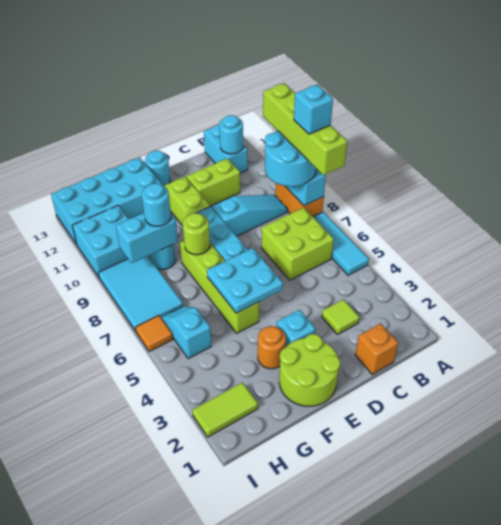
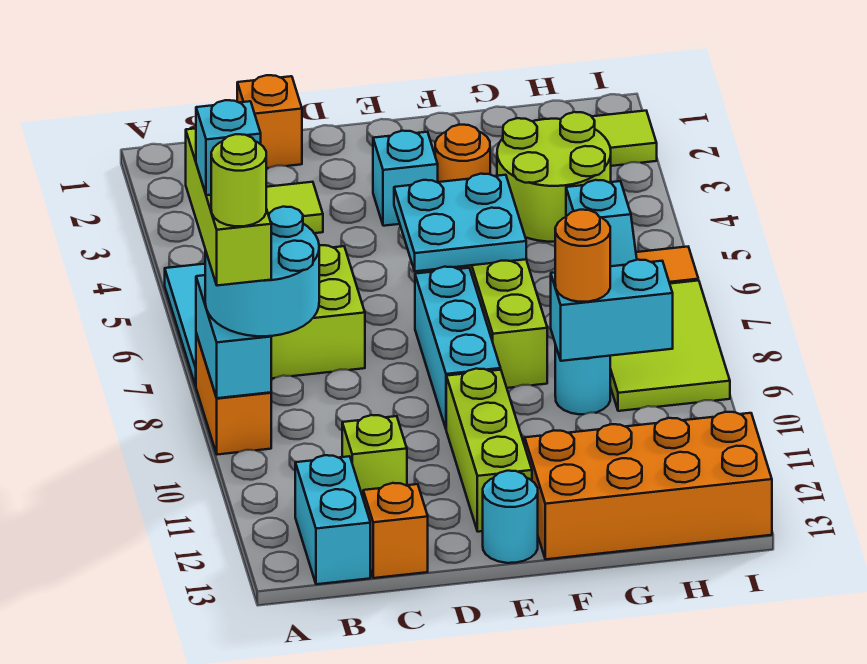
lime 1x4 brick [263,83,347,175] -> lime 1x3 brick [186,128,271,286]
cyan 1x3 slope [212,195,288,236] -> none
cyan 1x1 round brick [219,115,243,154] -> none
lime 1x2 brick [186,158,240,206] -> lime 1x1 brick [342,415,407,497]
none -> orange 1x1 brick [363,483,428,578]
lime 2x2 round brick [279,334,340,406] -> lime 2x2 round brick moved to [497,112,611,242]
lime 1x2 brick [165,177,210,226] -> lime 1x3 brick [446,369,532,532]
lime 1x1 round brick [183,213,210,255] -> lime 1x1 round brick moved to [211,134,266,226]
cyan 2x4 brick [51,158,162,245] -> orange 2x4 brick [525,412,772,559]
cyan 1x1 round brick [142,183,171,226] -> orange 1x1 round brick [555,210,610,302]
cyan 2x3 tile [98,256,183,332] -> lime 2x3 tile [610,280,730,411]
cyan 2x2 brick [72,206,128,277] -> none

